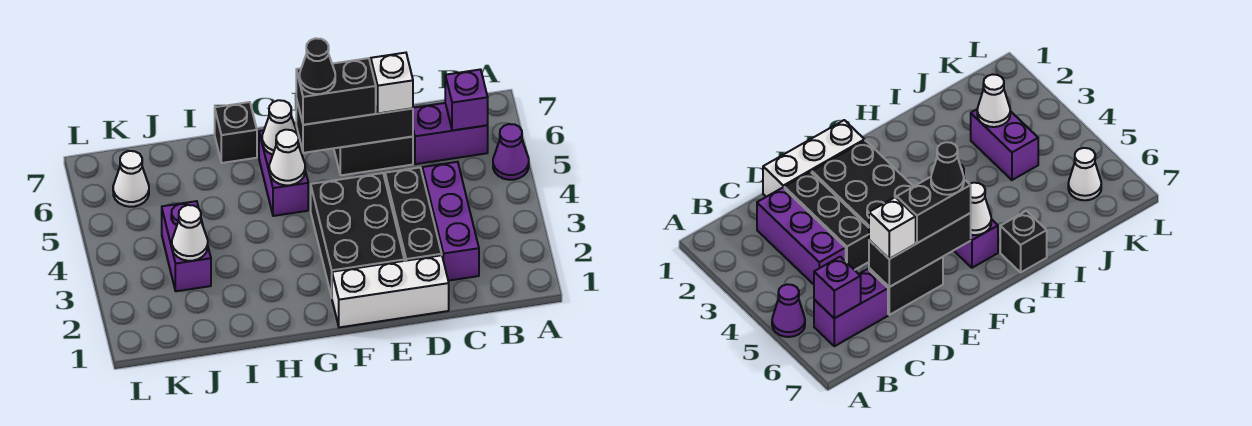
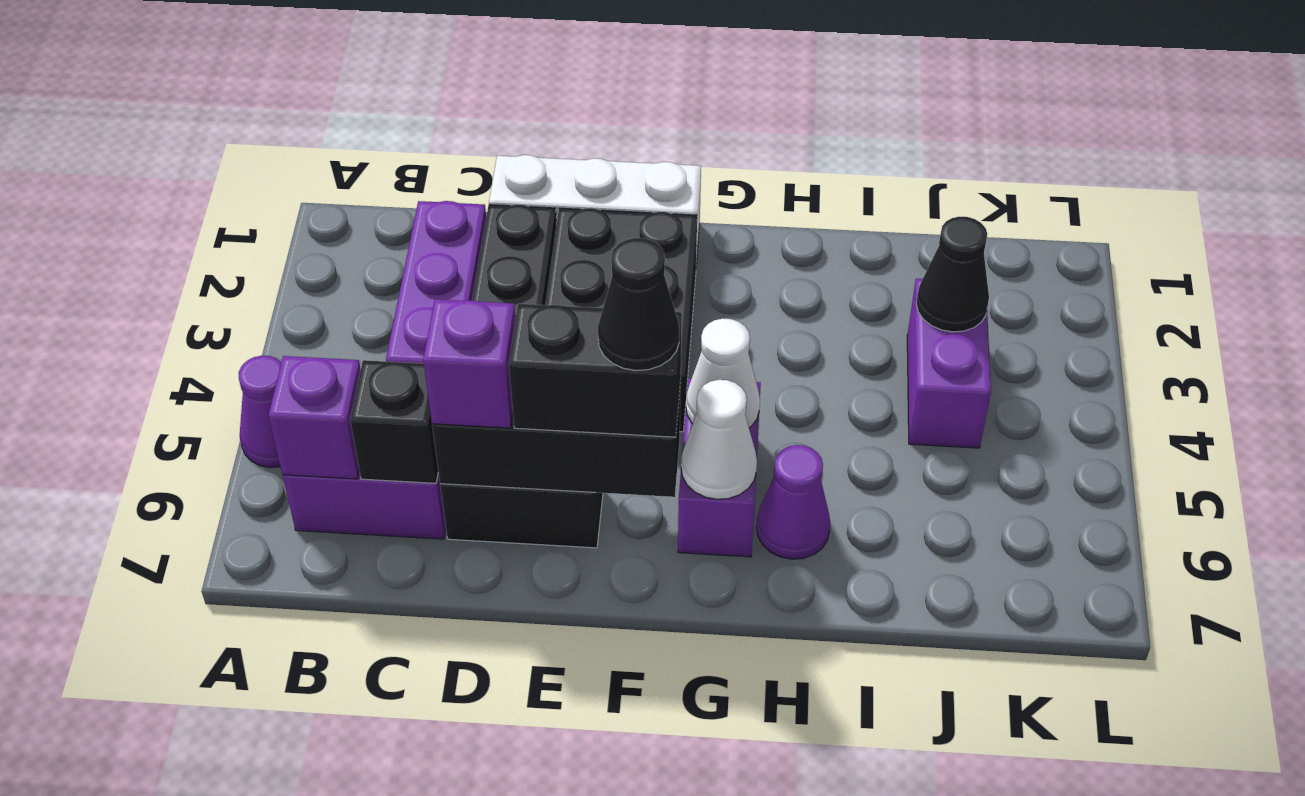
white 1x1 brick [371,53,413,113] -> purple 1x1 brick [423,299,515,428]
none -> purple 1x1 cone [757,445,830,559]
black 1x1 brick [215,102,257,163] -> black 1x1 brick moved to [350,360,438,483]
white 1x1 cone [172,205,208,261] -> black 1x1 cone [916,217,989,332]
white 1x1 cone [113,151,149,207] -> none

